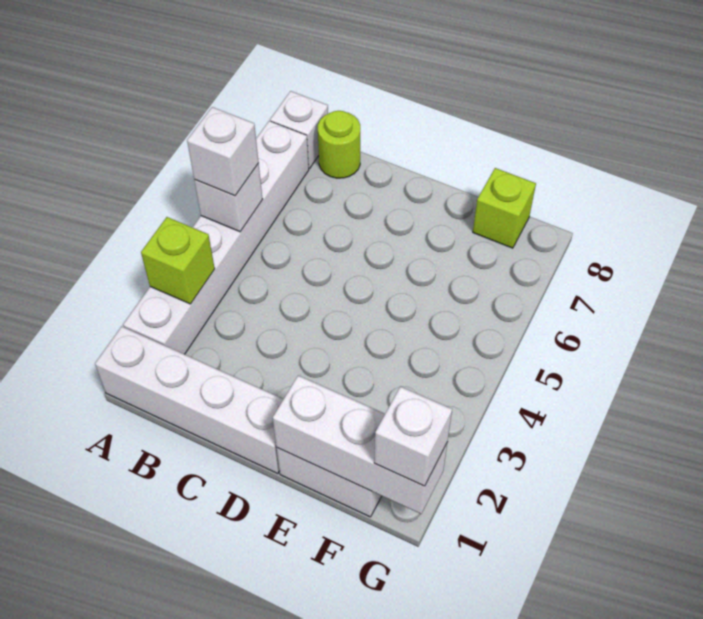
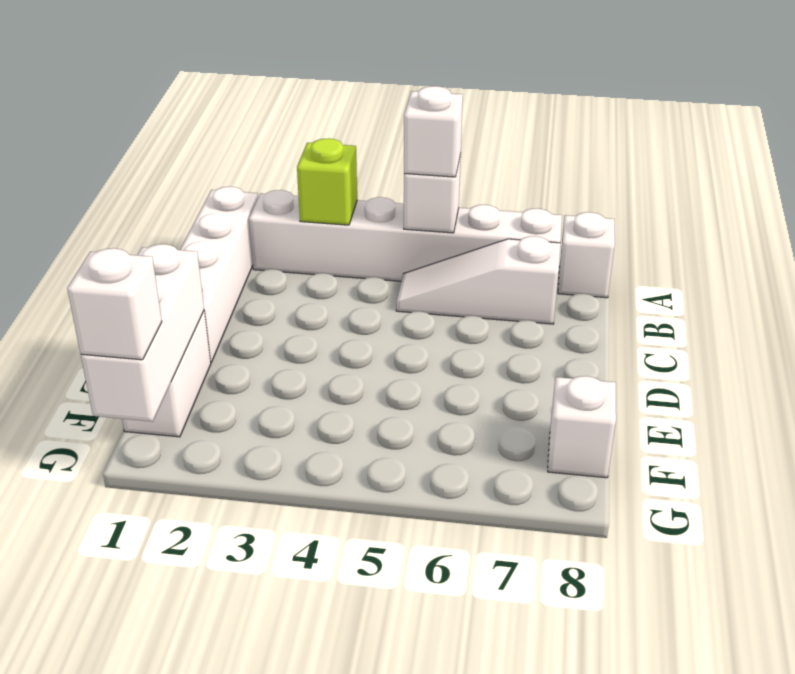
none -> white 1x3 slope [396,236,560,324]
lime 1x1 round brick [318,111,360,178] -> none
lime 1x1 brick [473,168,536,248] -> white 1x1 brick [548,376,616,478]

